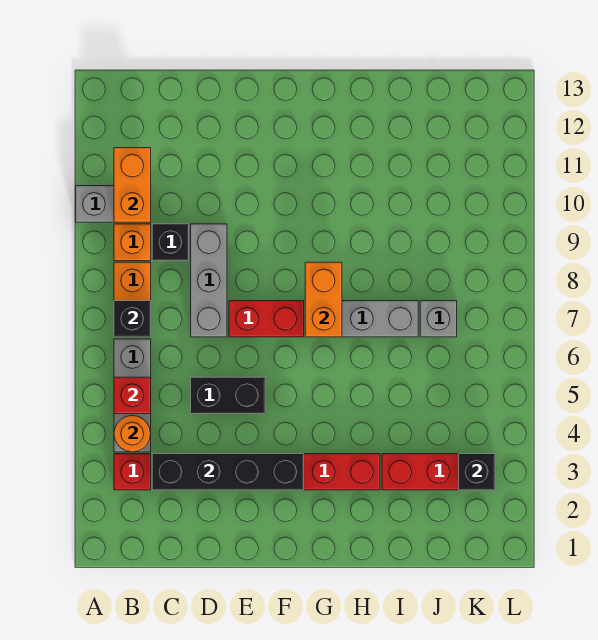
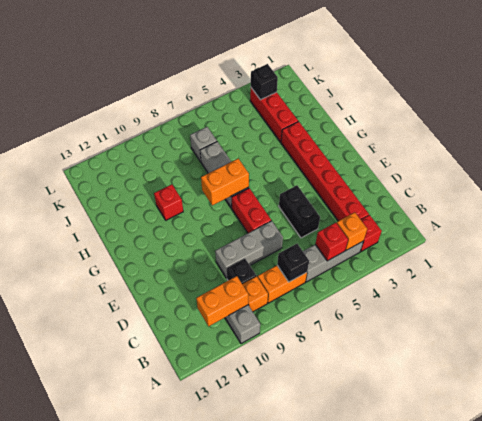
orange 1x1 round brick [114,415,150,452] -> orange 1x1 brick [337,212,367,250]
black 1x4 brick [152,454,304,490] -> none
none -> red 1x1 brick [154,184,183,220]

